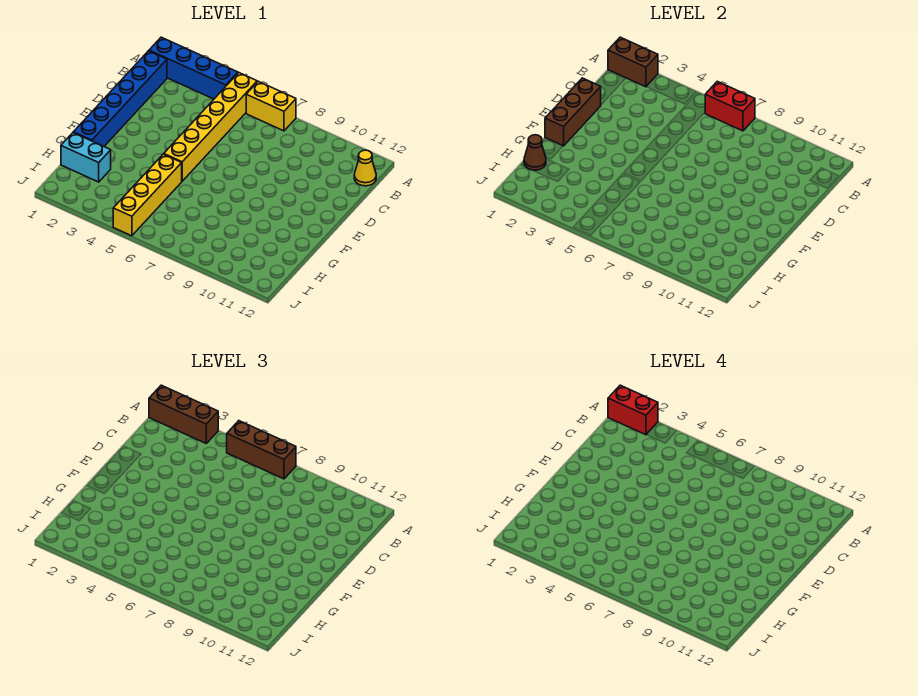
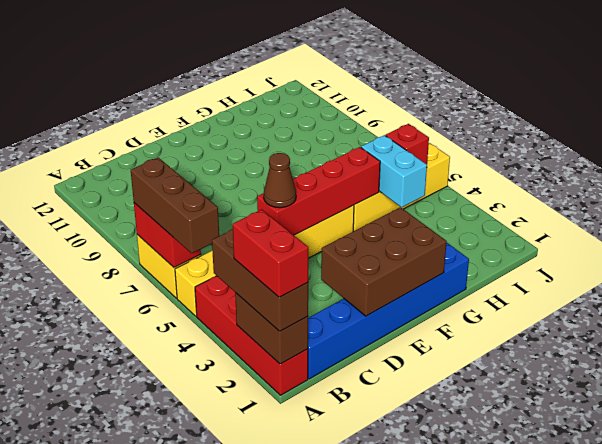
blue 1x4 brick [149,37,238,99] -> red 1x4 brick [195,276,308,395]
yellow 1x1 cone [354,150,376,186] -> none
brown 1x3 brick [545,78,601,146] -> brown 2x3 brick [321,207,447,316]
none -> red 1x4 brick [257,147,380,235]
cyan 1x2 brick [61,133,111,182] -> cyan 1x2 brick moved to [361,135,427,207]
brown 1x1 cone [524,135,546,170] -> brown 1x1 cone moved to [264,153,296,208]
none -> red 1x1 brick [386,124,429,164]

